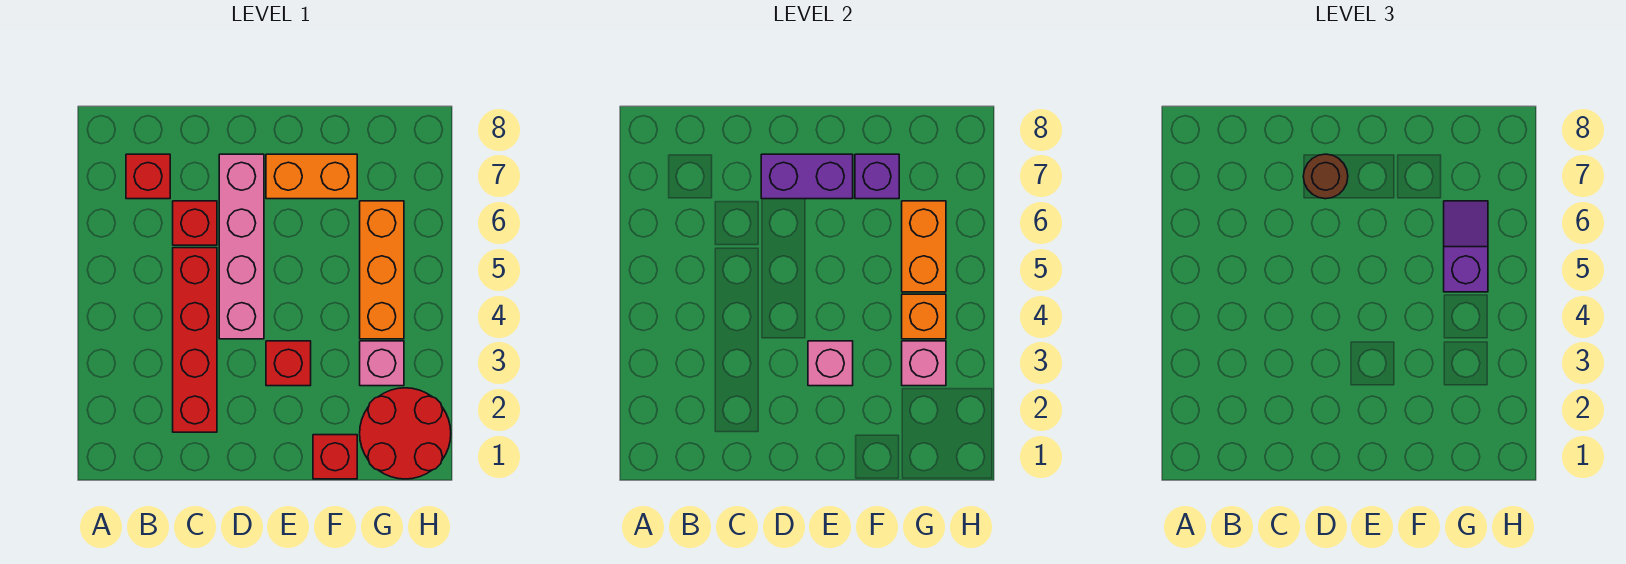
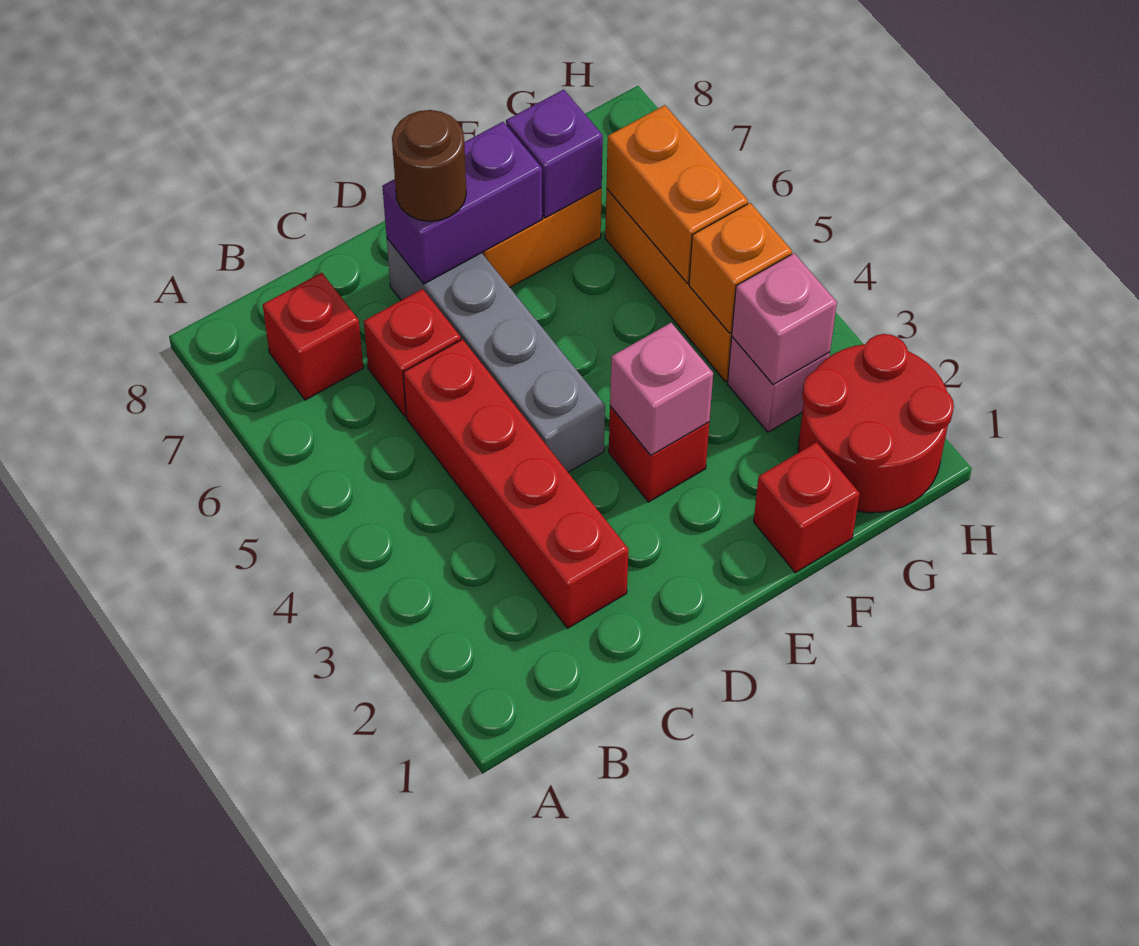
pink 1x4 brick [219,154,264,339] -> grey 1x4 brick [387,239,605,472]
purple 1x2 slope [1444,201,1488,292] -> none

